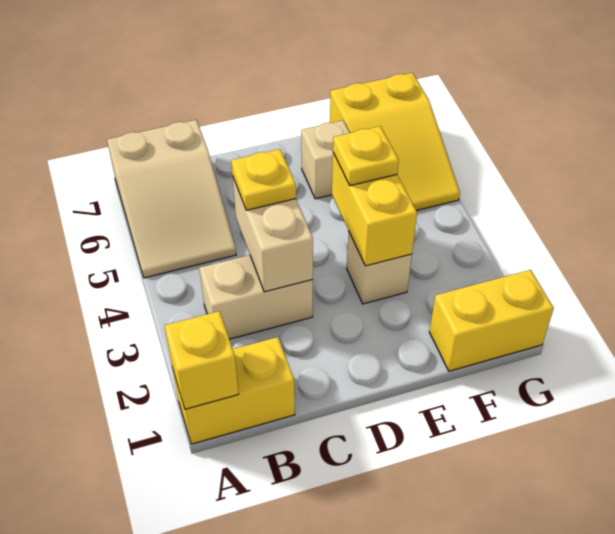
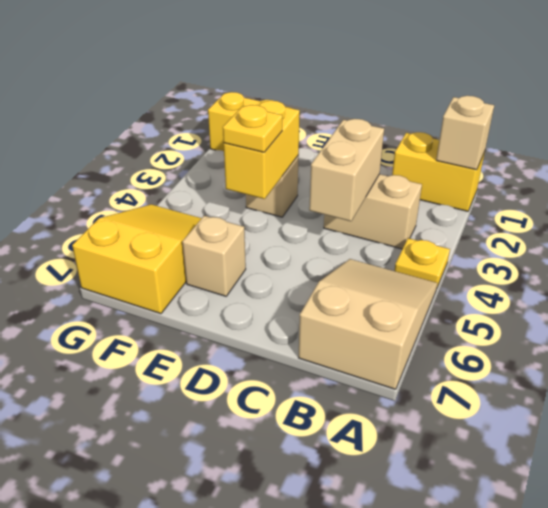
yellow 1x1 brick [164,311,239,409] -> tan 1x1 brick [436,96,494,170]
yellow 1x1 plate [231,149,296,210] -> yellow 1x1 plate moved to [394,238,450,287]

